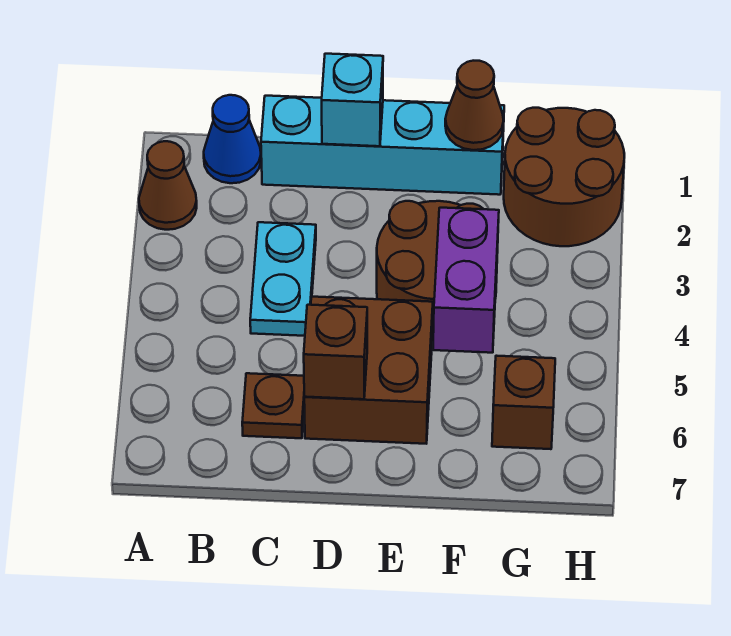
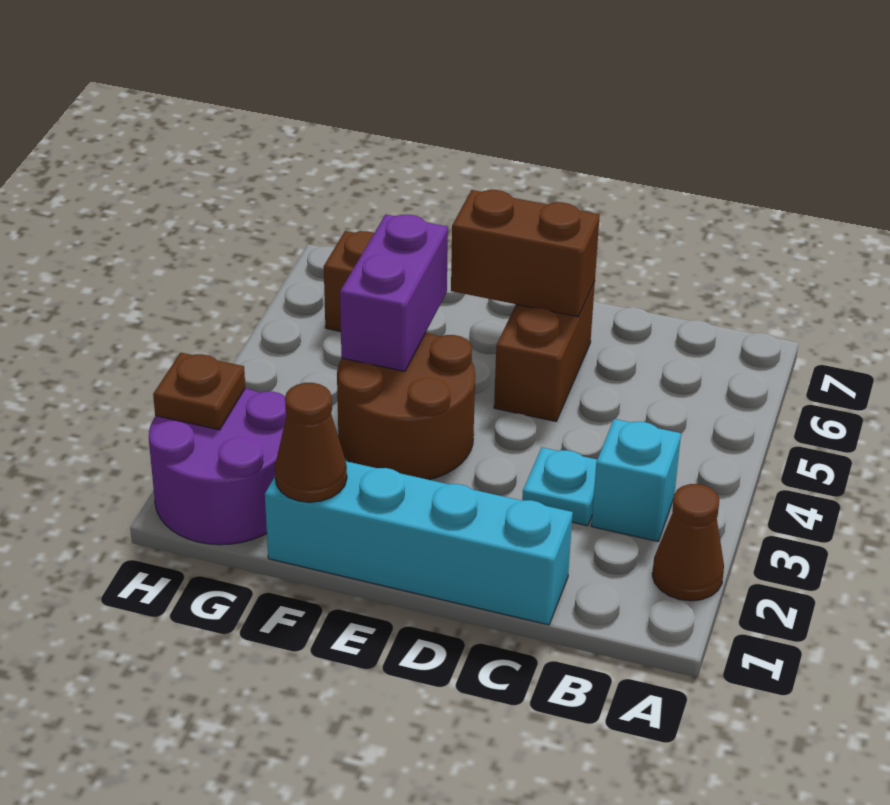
blue 1x1 cone [204,95,261,183] -> none
cyan 1x2 plate [250,222,316,336] -> cyan 1x1 plate [522,448,597,526]
brown 1x1 plate [242,373,304,438] -> brown 1x1 plate moved to [153,353,245,430]
cyan 1x1 brick [322,54,383,146] -> cyan 1x1 brick moved to [591,419,681,541]
brown 2x2 brick [304,297,433,444] -> brown 1x2 brick [494,281,595,422]
brown 1x1 brick [304,305,367,399] -> brown 1x2 brick [451,190,600,317]
brown 2x2 round brick [504,108,624,246] -> purple 2x2 round brick [149,388,287,545]

